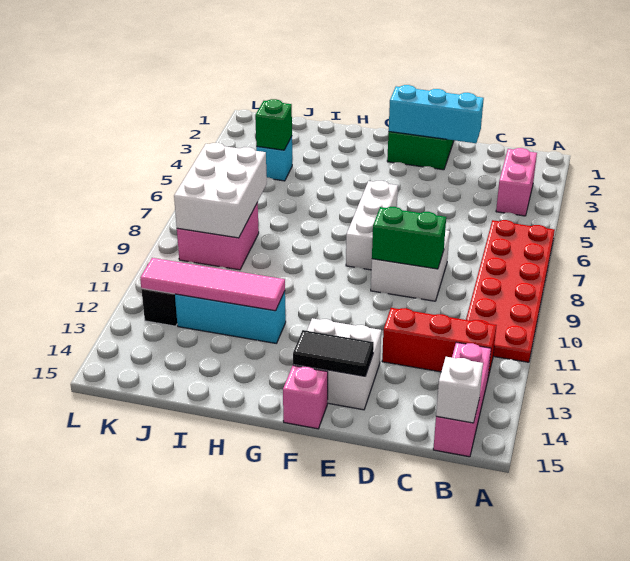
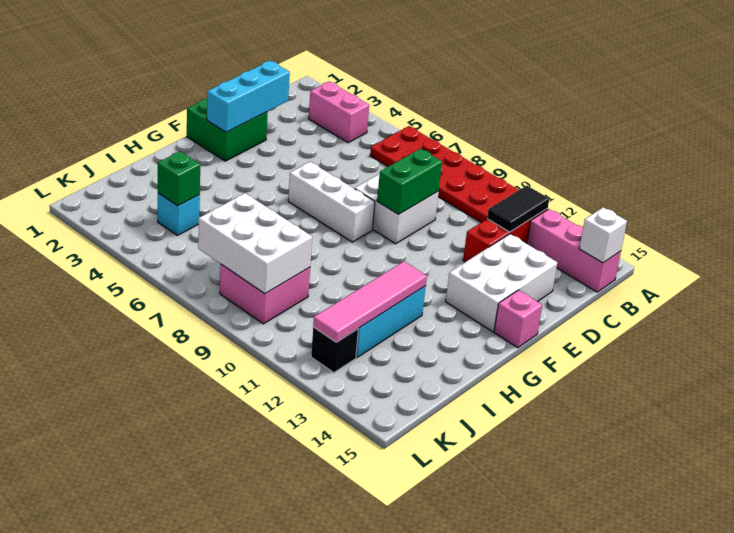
white 2x2 brick [293,318,381,410] -> white 2x3 brick [446,234,557,332]
black 1x2 tile [293,330,374,376] -> black 1x2 tile moved to [487,186,549,232]

